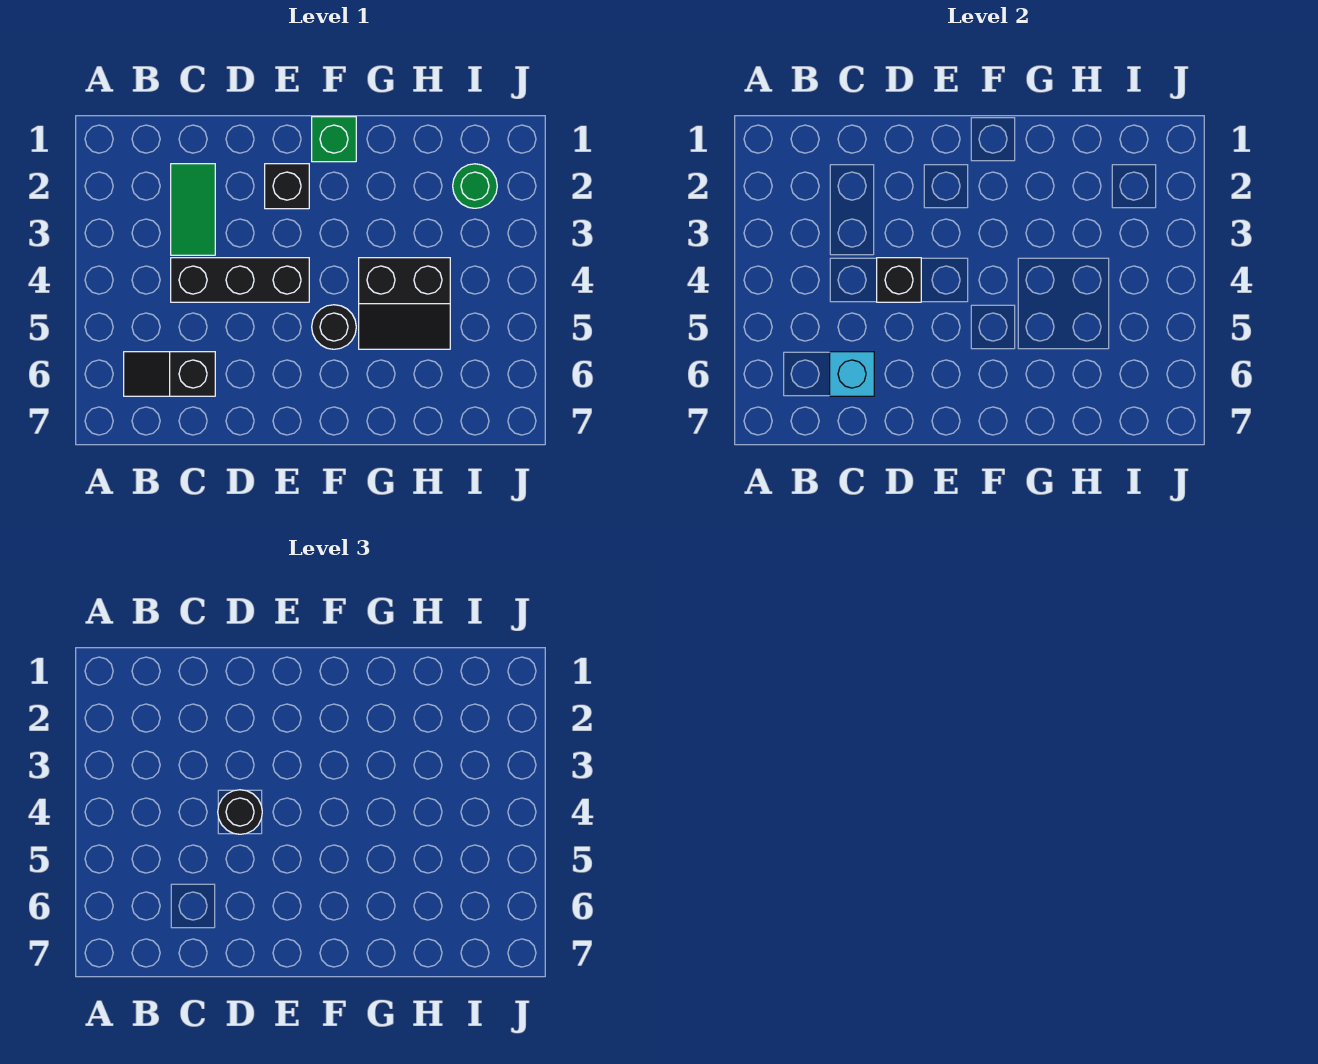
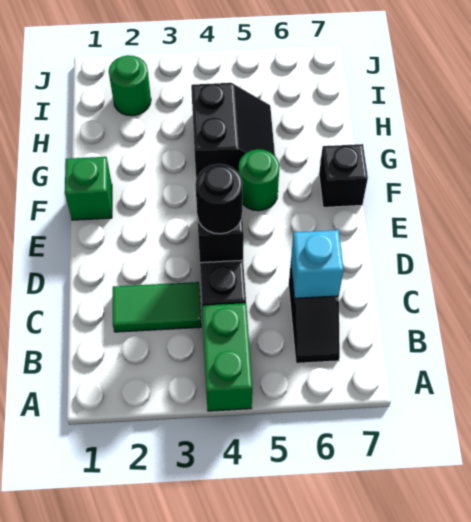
none -> green 1x2 brick [202,303,252,411]
black 1x1 brick [265,164,309,209] -> black 1x1 brick moved to [319,144,368,207]
black 1x1 round brick [312,305,356,349] -> green 1x1 round brick [239,149,280,211]

